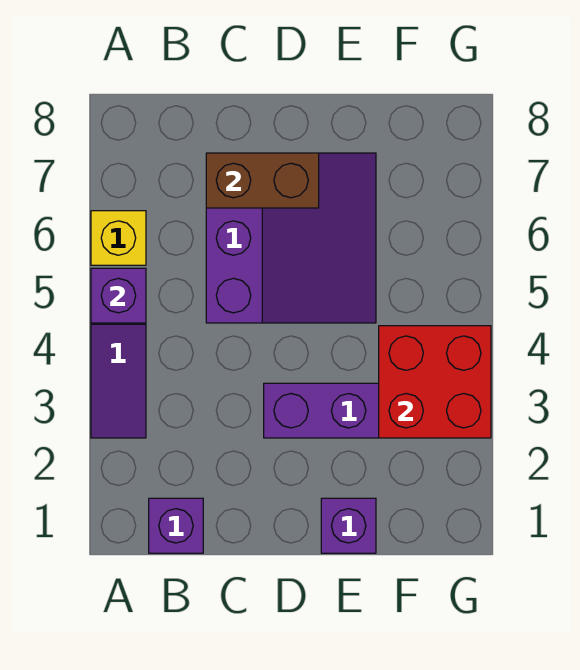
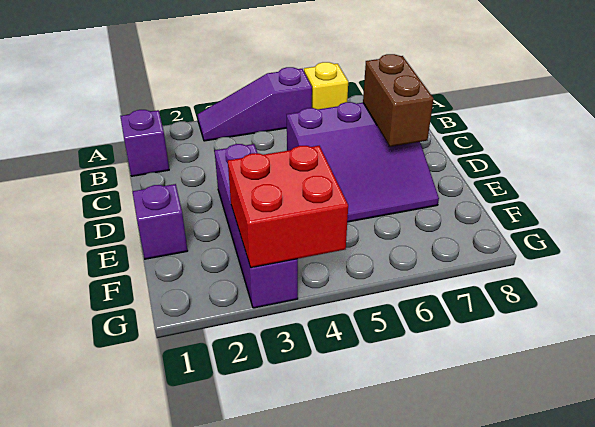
purple 1x1 brick [91,268,146,323] -> none

